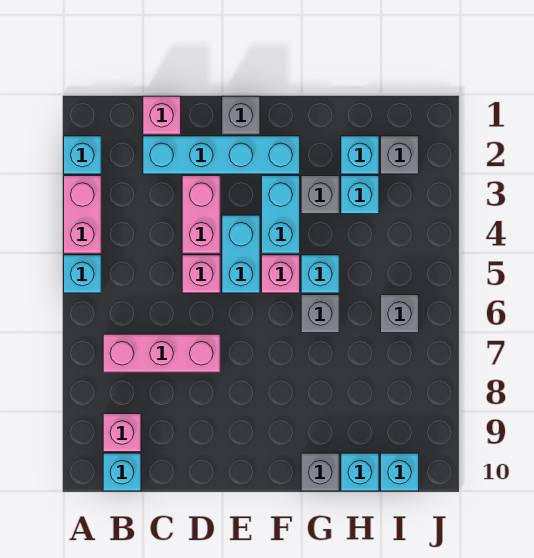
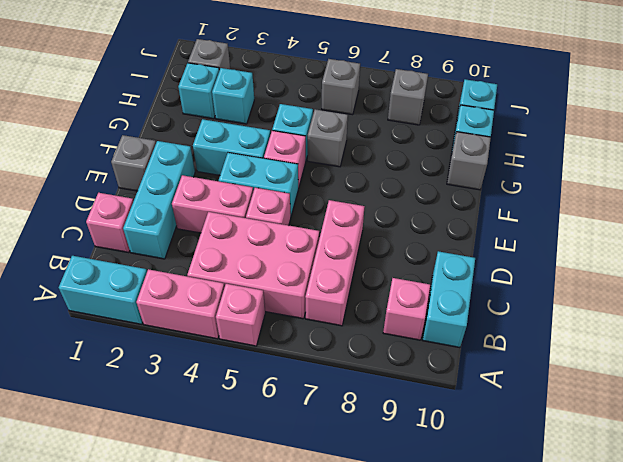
cyan 1x1 brick [64,136,101,174] -> cyan 1x2 brick [59,256,147,324]
cyan 1x1 brick [64,255,101,293] -> pink 1x1 brick [216,284,265,346]
none -> pink 2x3 brick [187,212,319,319]
cyan 1x1 brick [103,453,141,491] -> cyan 1x2 brick [423,251,475,348]
cyan 1x4 brick [143,136,300,174] -> cyan 1x3 brick [123,141,195,259]
grey 1x1 brick [301,176,339,214] -> grey 1x1 brick moved to [388,69,428,125]

